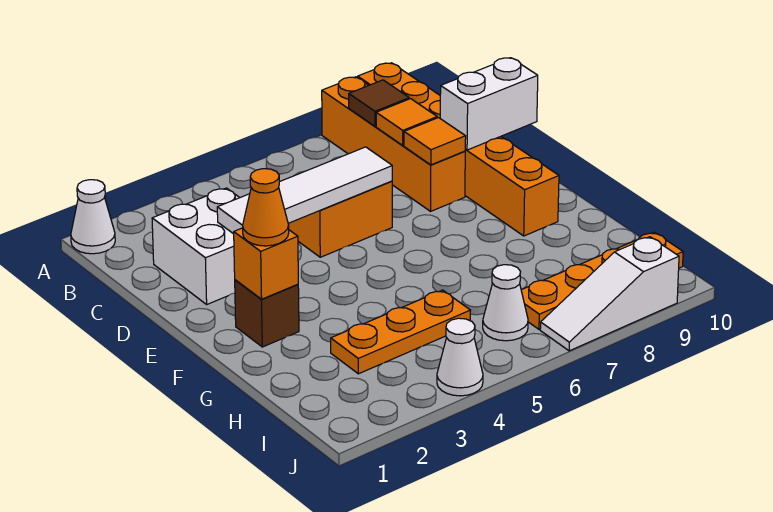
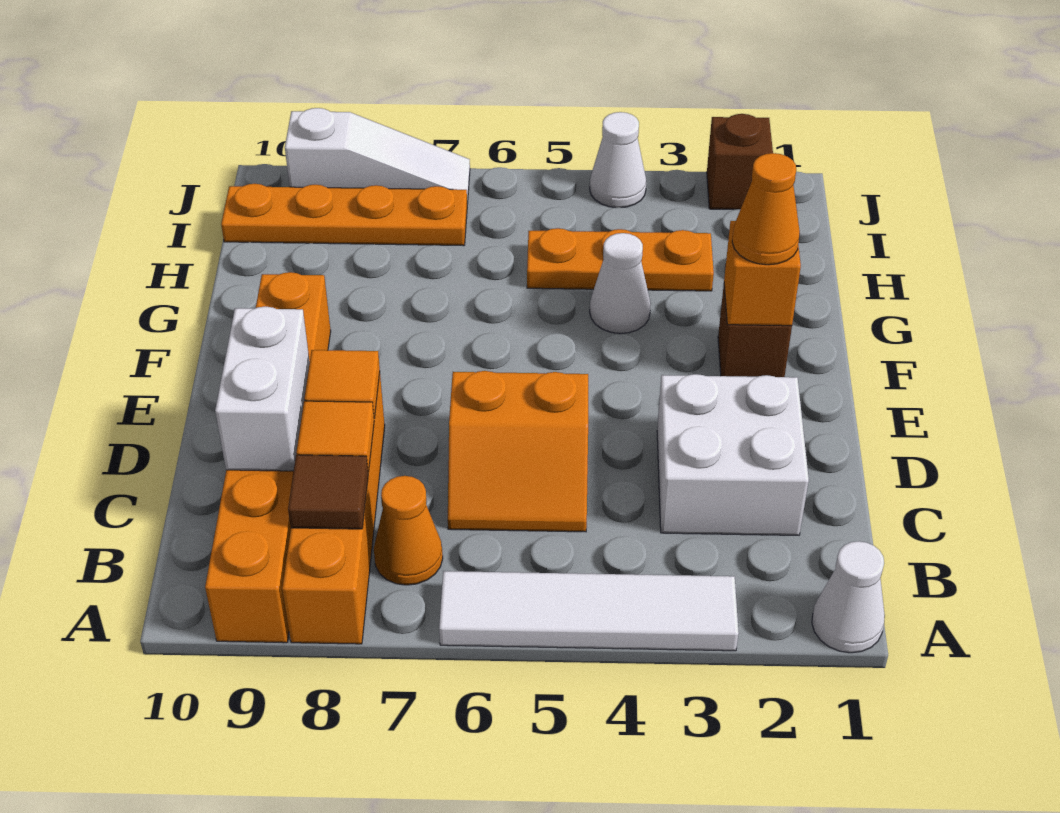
none -> orange 1x1 cone [374,476,443,585]
white 1x4 tile [217,147,392,234] -> white 1x4 tile moved to [439,571,739,651]
white 1x2 brick [440,58,538,150] -> white 1x2 brick turned to [215,306,310,471]
white 1x1 cone [483,265,528,341] -> white 1x1 cone moved to [590,233,651,334]
none -> brown 1x1 brick [707,114,773,210]

